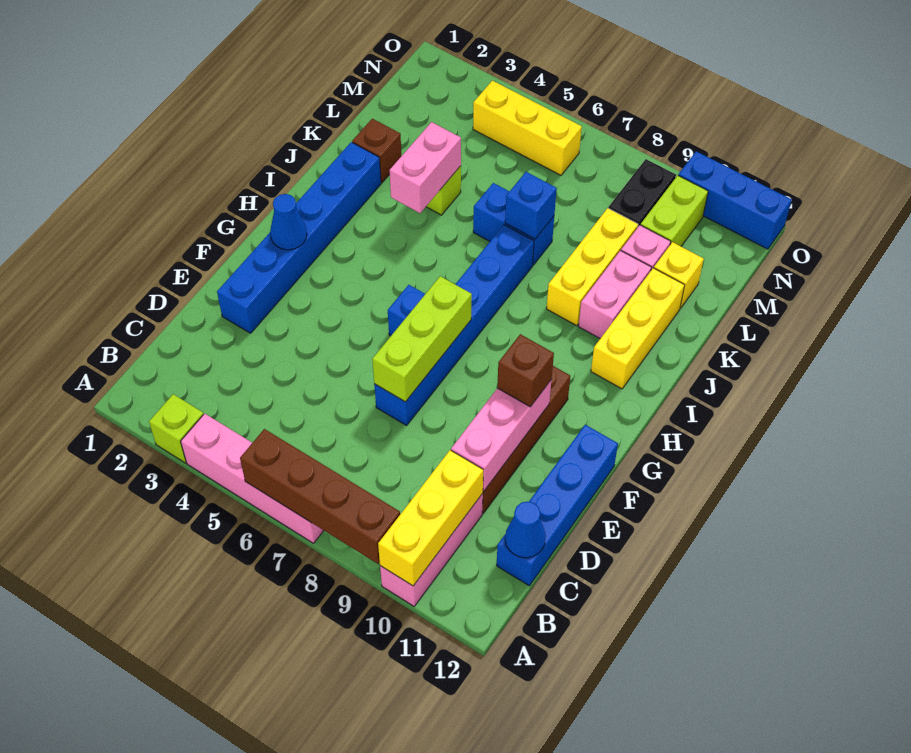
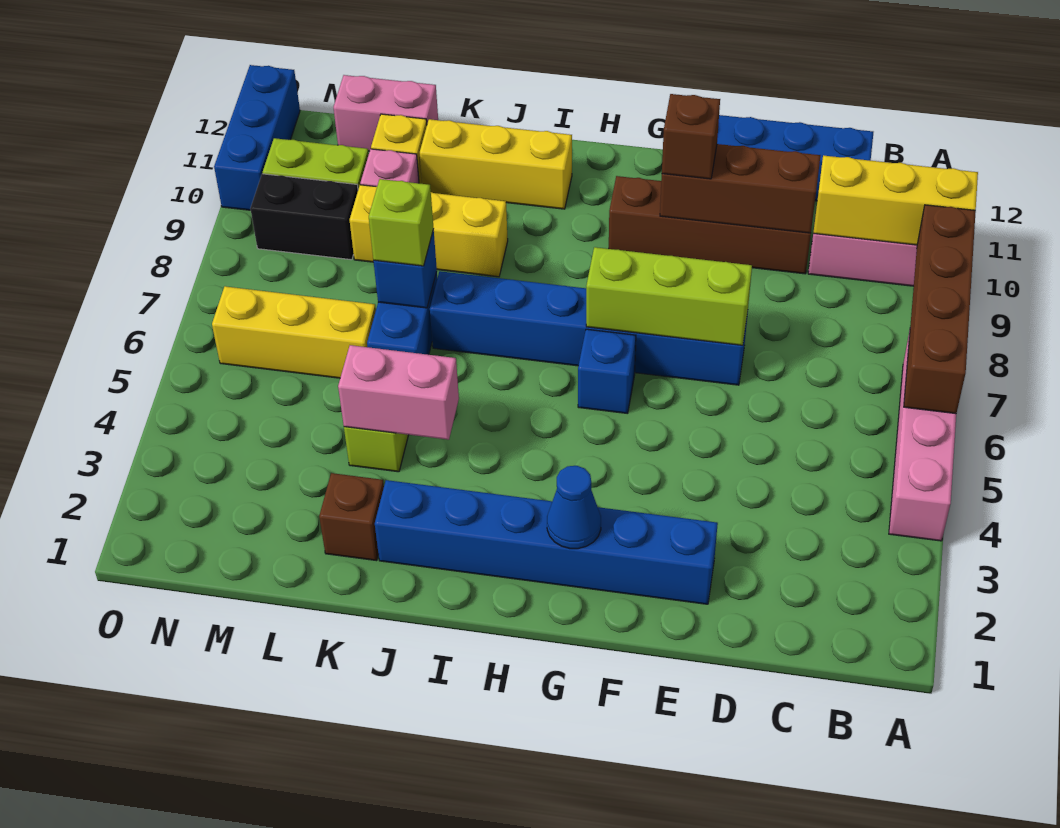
lime 1x1 brick [149,394,204,463] -> lime 1x1 brick moved to [369,179,434,266]
blue 1x1 cone [505,502,546,558] -> none
pink 1x3 brick [451,380,551,491] -> brown 1x3 brick [660,144,820,233]
pink 1x2 brick [578,251,651,338] -> pink 1x2 brick moved to [333,75,438,151]
yellow 1x3 brick [473,81,582,175] -> yellow 1x3 brick turned to [212,286,376,378]

